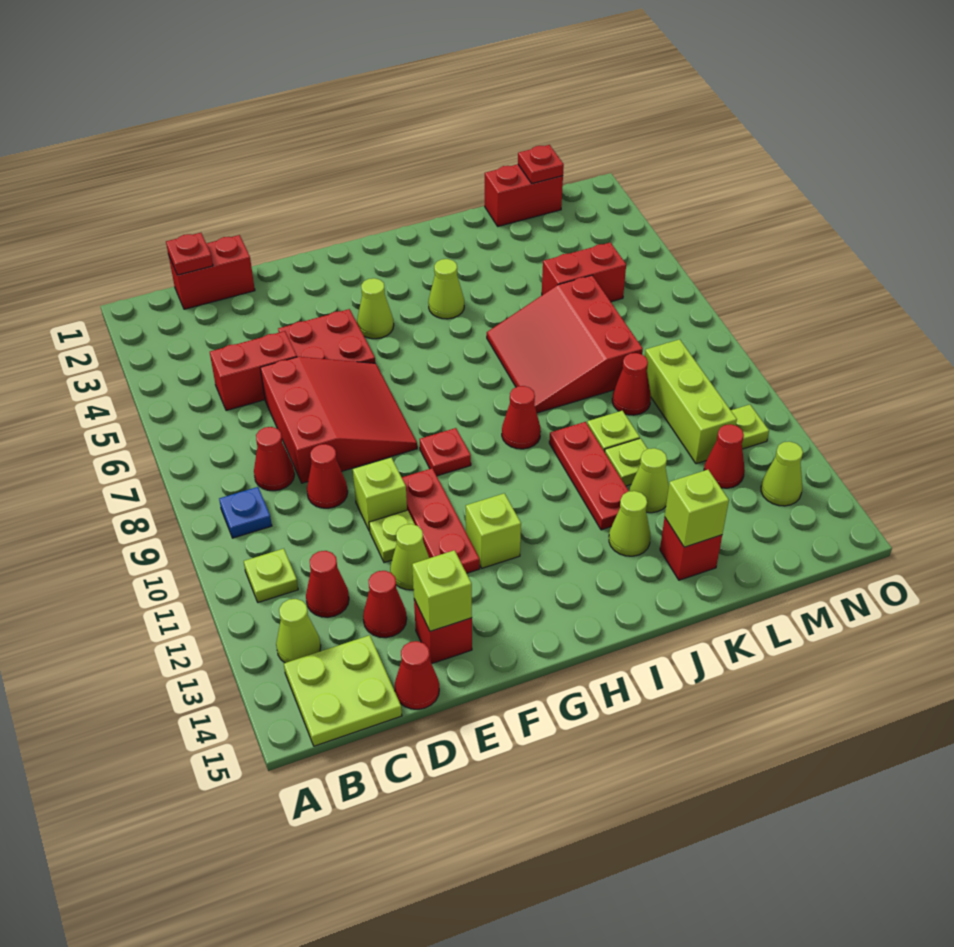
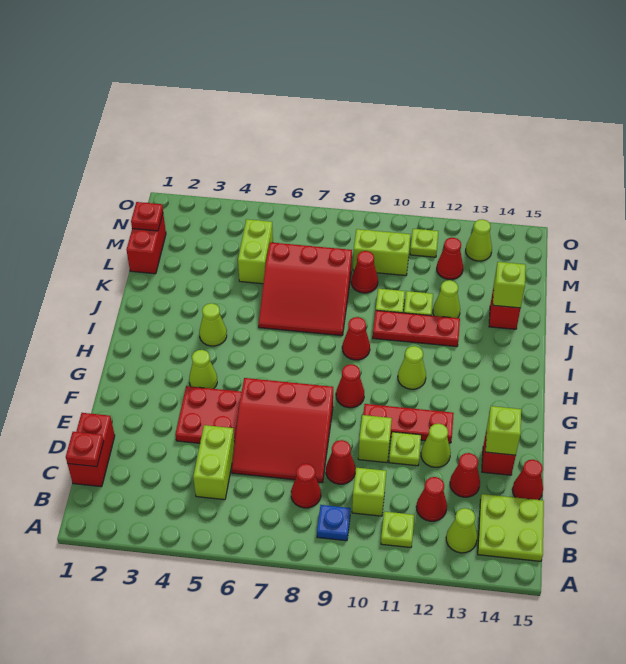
red 1x2 brick [210,331,297,411] -> lime 1x2 brick [193,425,235,500]
red 3x3 slope [260,357,417,483] -> red 3x3 slope turned to [232,378,333,482]
red 1x1 plate [419,428,471,476] -> red 1x1 cone [336,364,364,408]
lime 1x1 brick [466,493,521,568] -> lime 1x1 brick moved to [352,468,386,516]
lime 1x1 cone [609,491,650,556] -> lime 1x1 cone moved to [398,346,426,389]
red 1x2 brick [542,242,626,302] -> lime 1x2 brick [238,219,273,284]
lime 1x3 brick [645,339,737,464] -> lime 1x2 brick [353,229,410,276]

